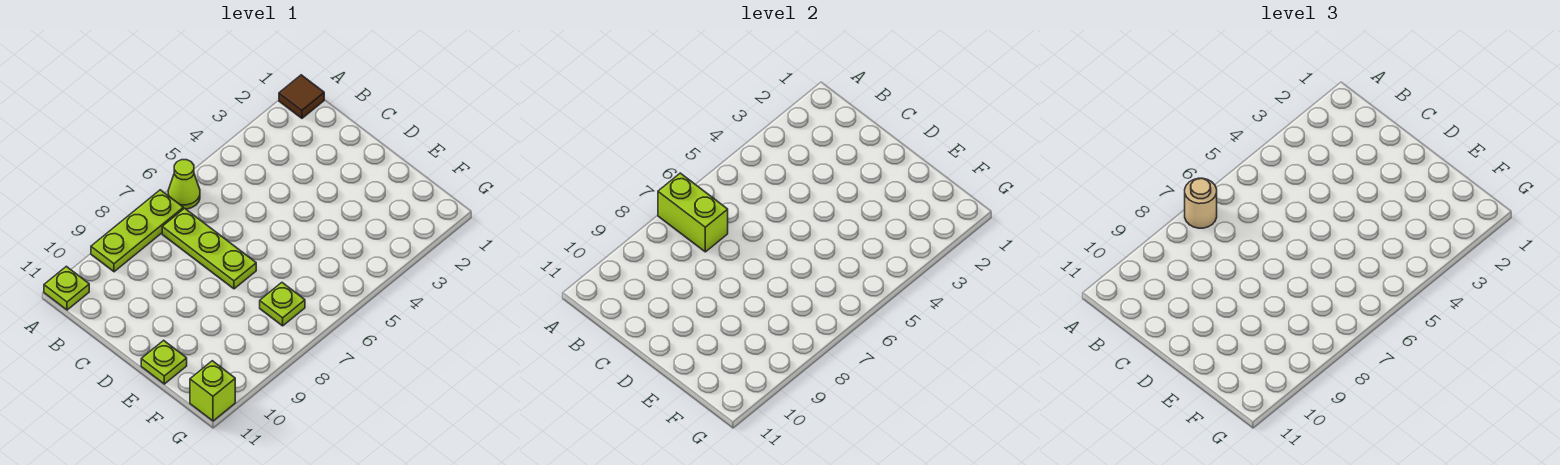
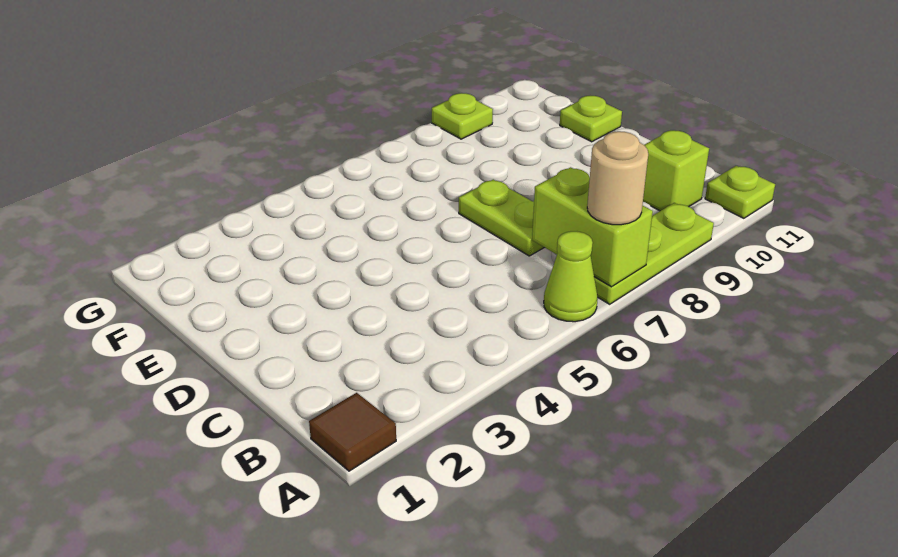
lime 1x3 plate [162,208,256,289] -> lime 1x2 plate [459,179,545,256]
lime 1x1 plate [260,283,305,326] -> lime 1x1 plate moved to [432,93,493,139]
lime 1x1 brick [190,361,235,421] -> lime 1x1 brick moved to [643,130,709,211]

